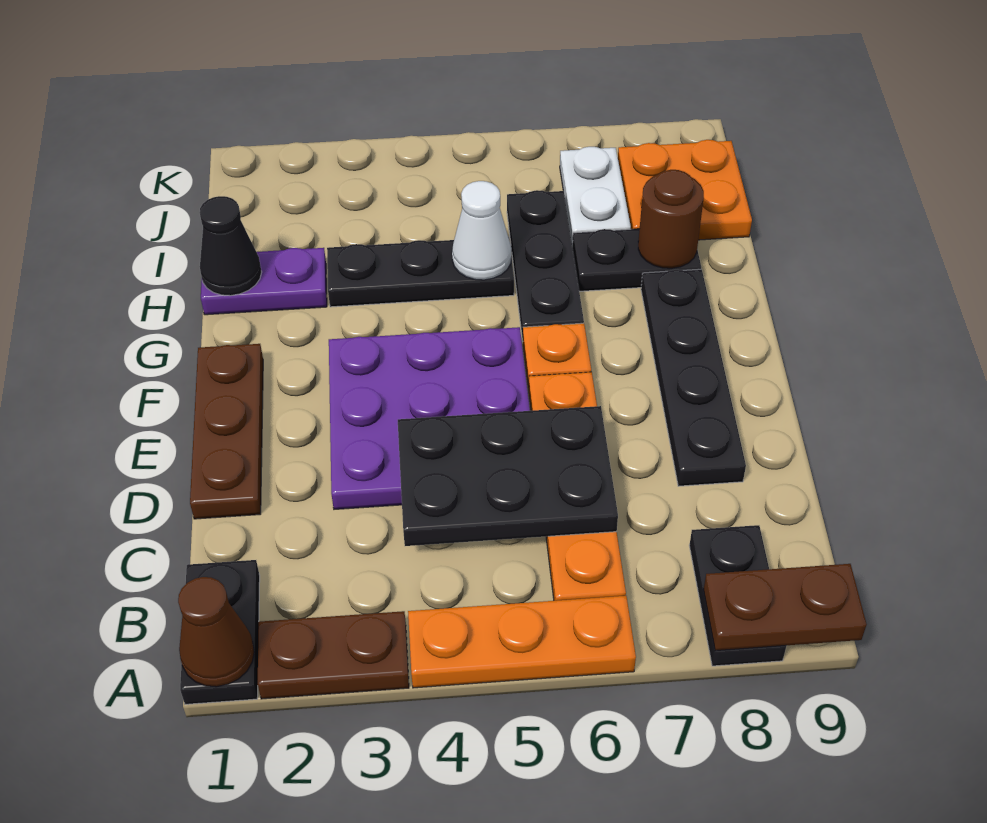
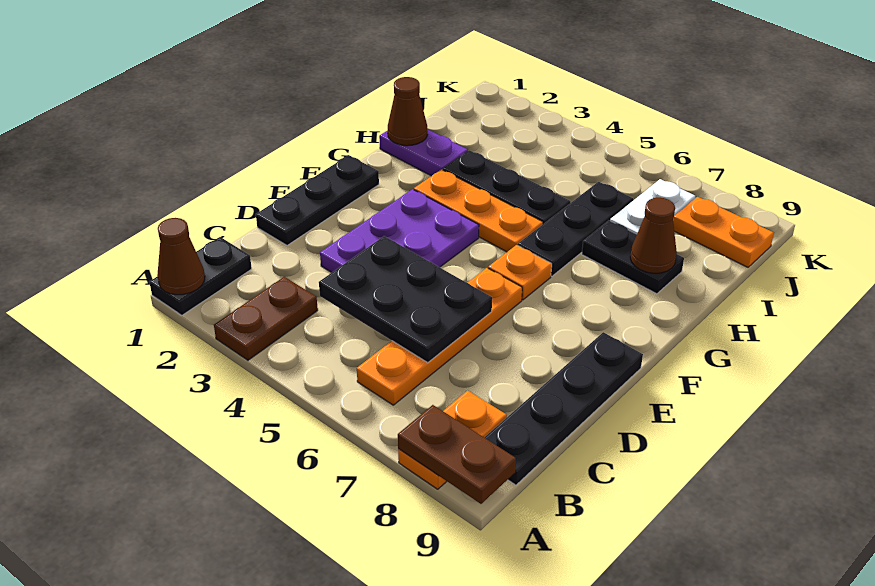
brown 1x2 plate [258,611,409,699] -> brown 1x2 plate turned to [214,277,318,360]
orange 1x3 plate [408,596,636,688] -> orange 1x3 plate moved to [414,169,543,252]
black 1x2 plate [689,525,786,666] -> orange 1x2 plate [398,390,507,489]
brown 1x3 plate [190,344,263,519] -> black 1x3 plate [256,155,379,245]
purple 3x3 plate [329,327,530,509] -> purple 2x3 plate [320,189,479,272]
black 1x4 plate [641,269,746,486] -> black 1x4 plate moved to [484,332,643,485]
black 1x1 cone [200,196,262,296] -> brown 1x1 cone [388,77,427,146]
white 1x1 cone [452,181,512,280] -> none
brown 1x1 round brick [638,170,704,268] -> brown 1x1 cone [630,198,677,273]
orange 2x2 plate [618,140,752,240] -> orange 1x2 plate [673,197,774,267]

